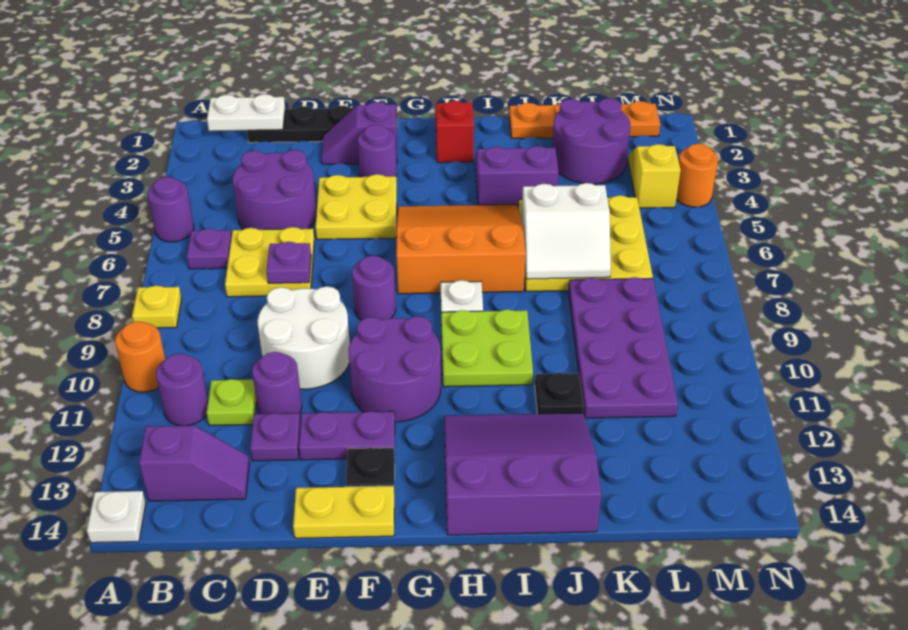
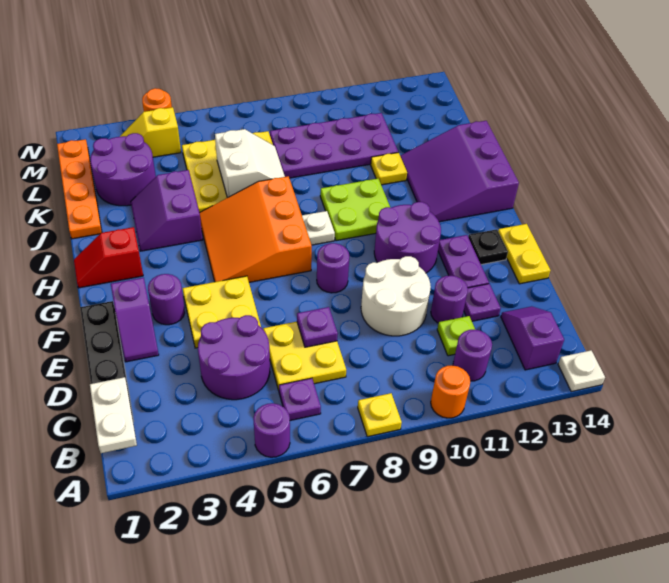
black 1x1 plate [535,373,584,414] -> yellow 1x1 plate [371,152,407,185]

